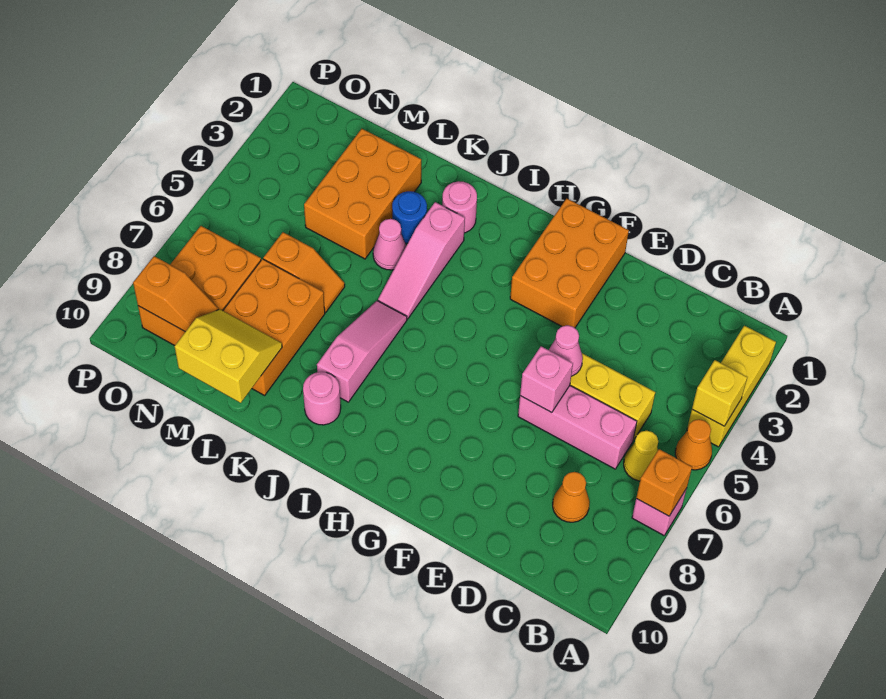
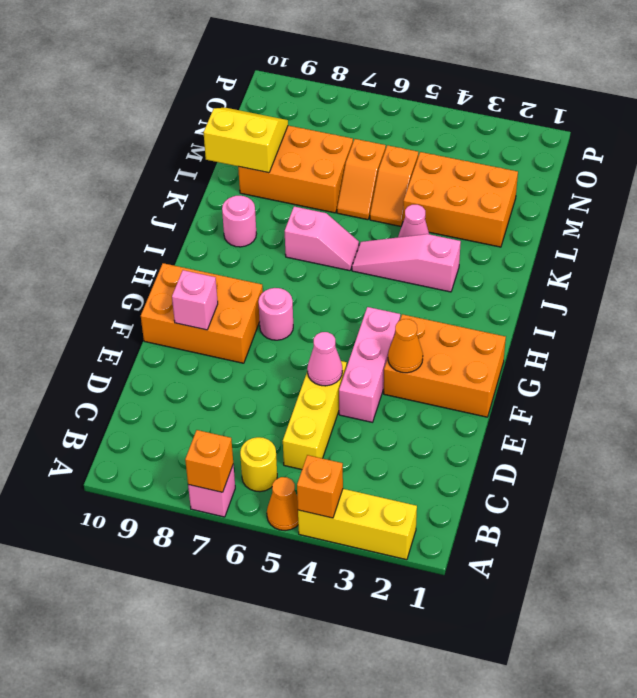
yellow 1x1 brick [692,360,747,426] -> orange 1x1 brick [297,455,343,518]
yellow 1x1 cone [624,431,658,481] -> yellow 1x1 round brick [240,437,277,492]
pink 1x3 brick [518,386,637,469] -> pink 1x3 brick moved to [339,307,400,422]
orange 1x1 cone [553,472,590,522] -> orange 1x1 cone moved to [388,319,423,373]
pink 1x1 brick [520,346,573,413] -> pink 1x1 brick moved to [172,270,218,330]
pink 1x1 round brick [442,181,477,233] -> pink 1x1 round brick moved to [258,288,293,340]
pink 1x3 slope [317,301,407,402] -> pink 1x2 slope [285,207,359,271]
blue 1x1 round brick [392,191,427,243] -> none
yellow 2x2 slope [175,309,282,403] -> yellow 2x2 slope turned to [204,108,288,173]
orange 2x3 brick [138,226,261,346] -> orange 2x3 brick moved to [141,263,263,363]
orange 1x2 slope [133,256,219,332] -> orange 1x2 slope moved to [370,145,418,226]

